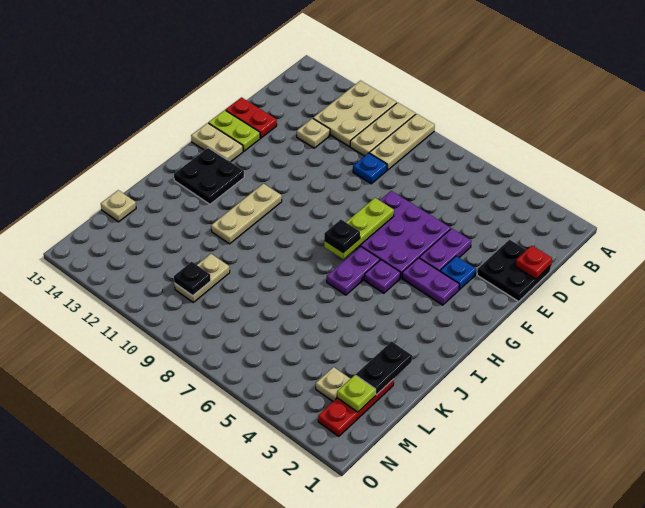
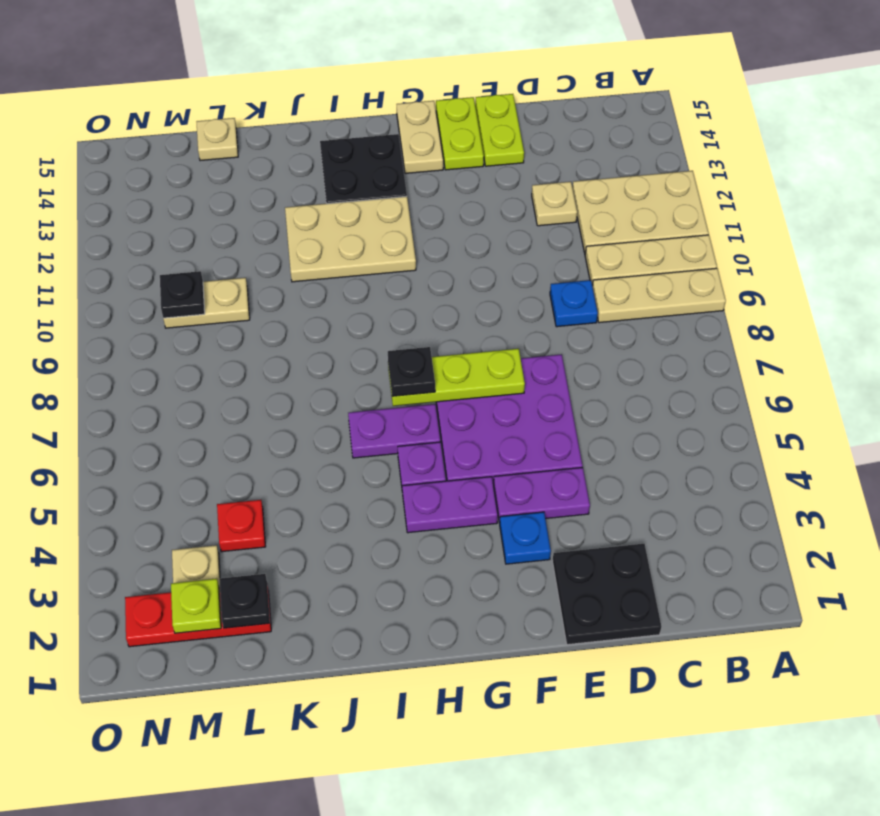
red 1x1 plate [516,246,552,279] -> red 1x1 plate moved to [217,500,266,552]
red 1x2 plate [226,98,277,138] -> lime 1x2 plate [475,94,524,166]
purple 1x2 plate [402,258,459,305] -> purple 1x2 plate turned to [402,477,498,533]
tan 1x3 plate [211,184,282,244] -> tan 2x3 plate [285,196,416,282]
black 1x2 plate [356,341,412,395] -> black 1x1 plate [219,574,270,628]

